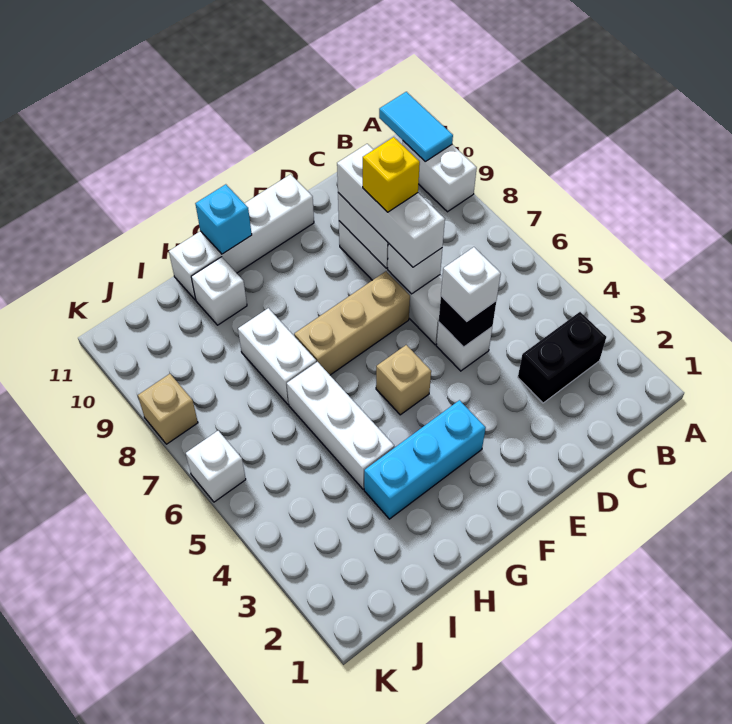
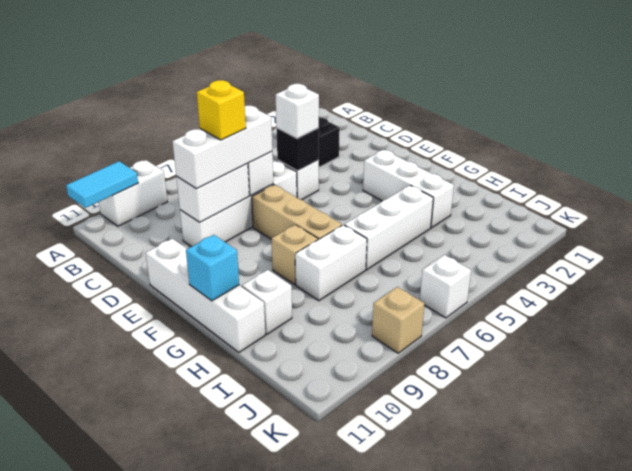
cyan 1x3 brick [364,400,486,519] -> white 1x3 brick [363,150,454,228]
tan 1x1 brick [376,345,431,415] -> tan 1x1 brick moved to [271,225,318,284]

